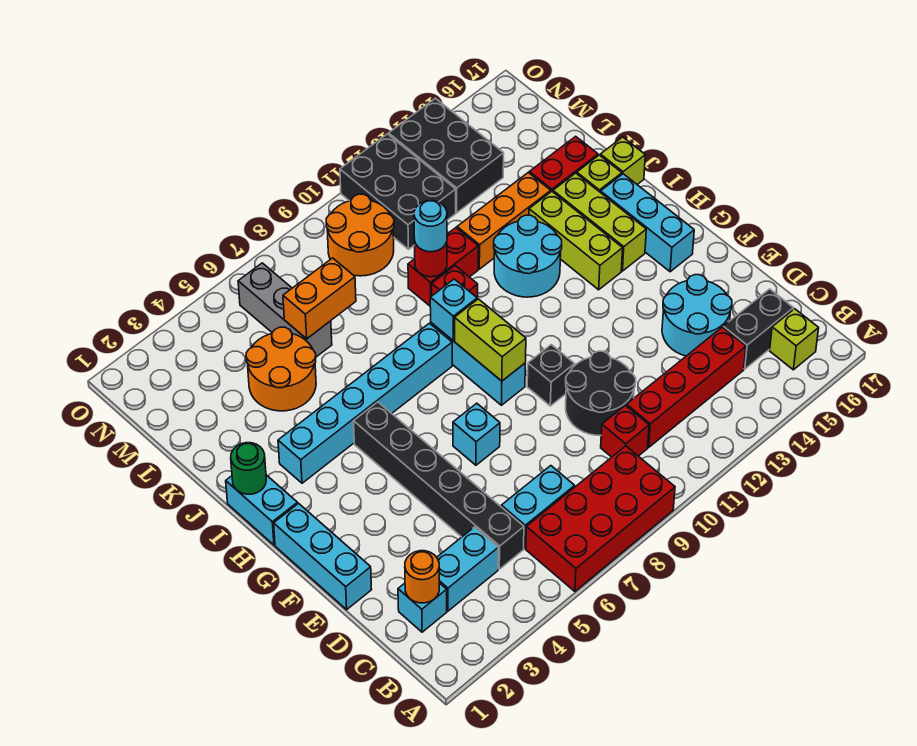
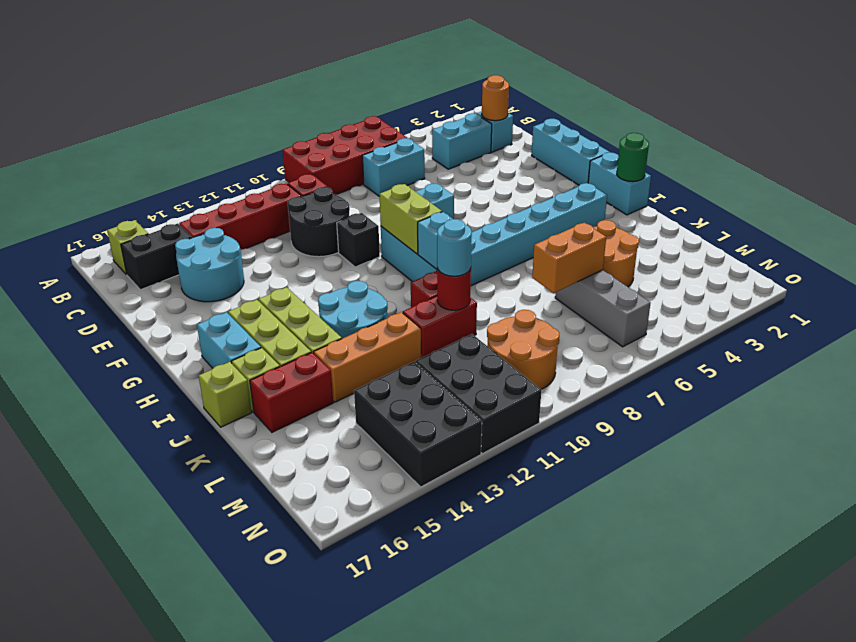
black 1x6 brick [354,402,524,569] -> none
cyan 1x3 brick [601,174,694,272] -> cyan 1x2 brick [197,312,261,368]

